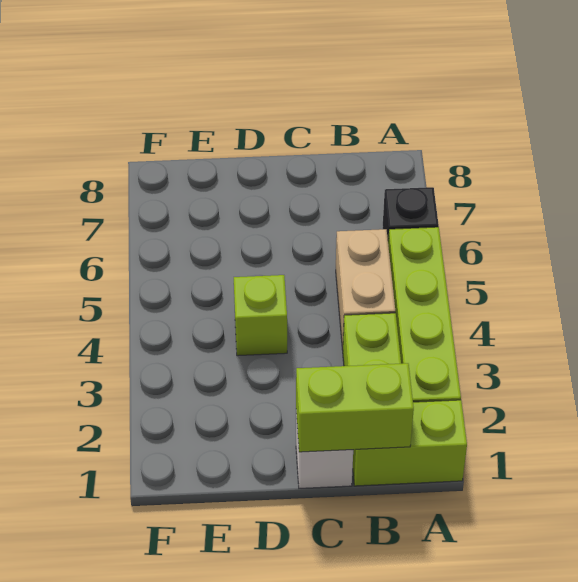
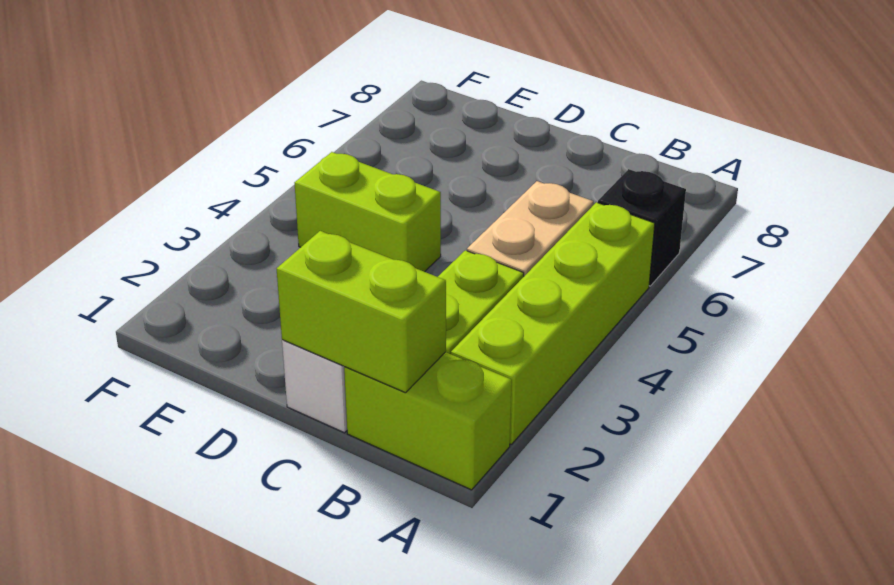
lime 1x1 brick [234,275,287,356] -> lime 1x2 brick [295,152,441,272]

